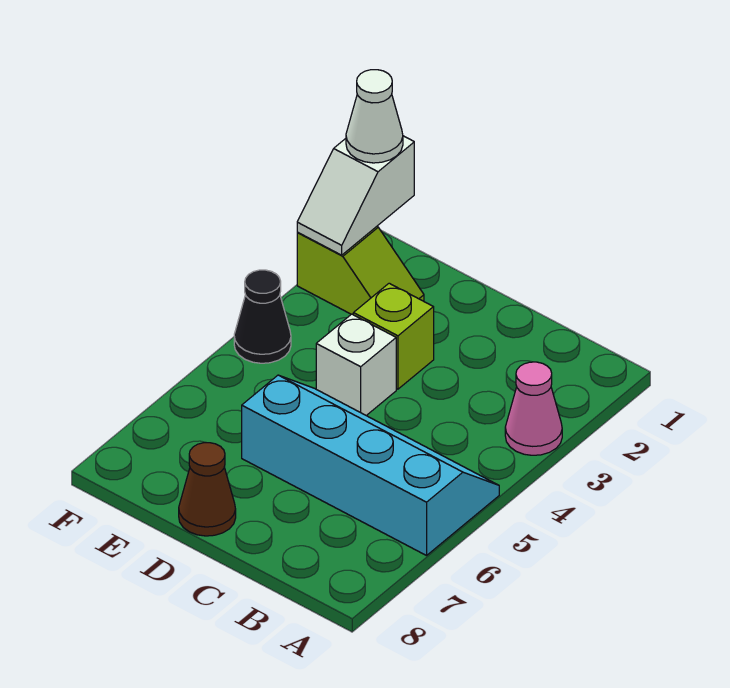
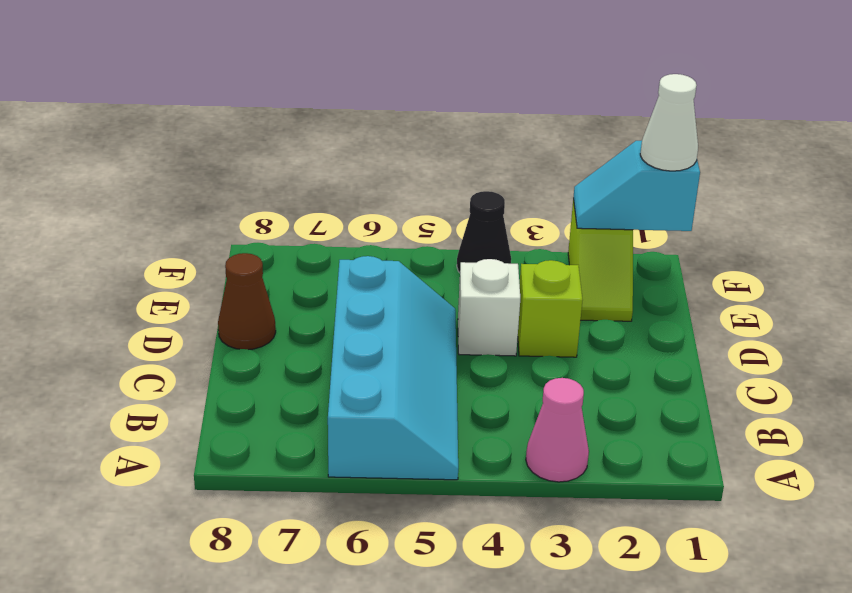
white 1x2 slope [297,136,414,255] -> cyan 1x2 slope [573,141,700,231]

